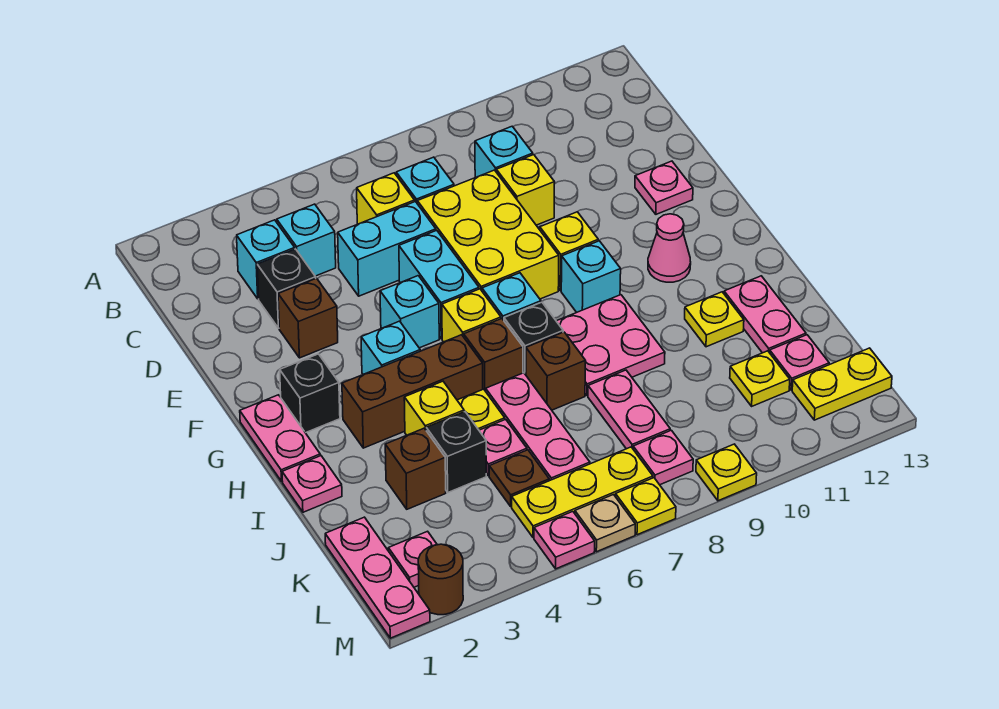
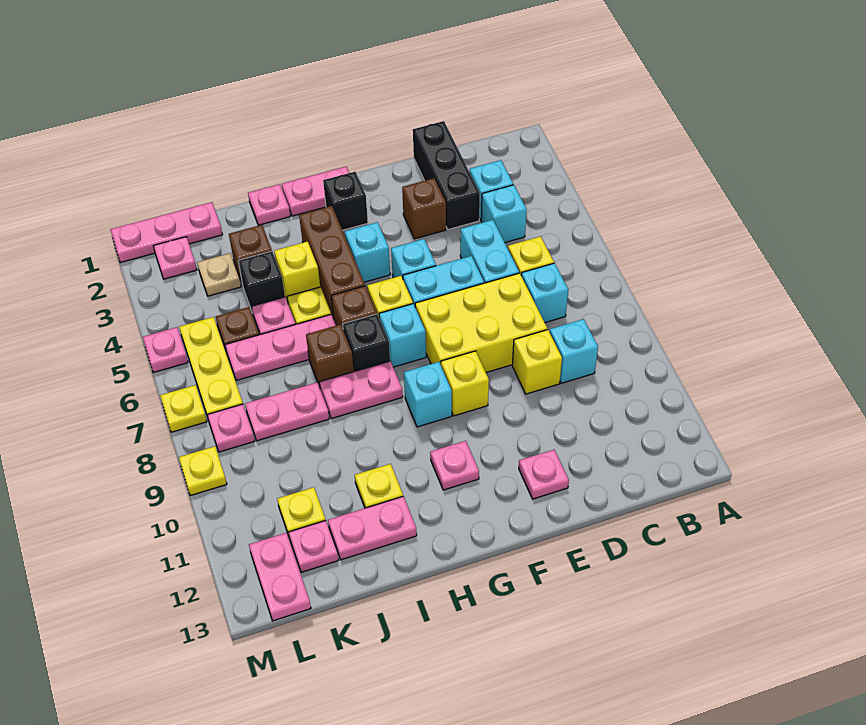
black 1x1 brick [257,249,316,328] -> black 1x3 brick [413,121,480,230]
pink 1x1 cone [648,214,691,282] -> pink 1x1 plate [430,441,479,490]
pink 2x2 plate [557,295,665,396] -> pink 1x2 plate [319,361,403,419]
yellow 1x2 plate [792,348,892,420] -> pink 1x2 plate [249,533,311,621]
brown 1x1 round brick [418,544,463,615] -> none
tan 1x1 plate [575,495,635,552] -> tan 1x1 plate moved to [197,253,241,296]

